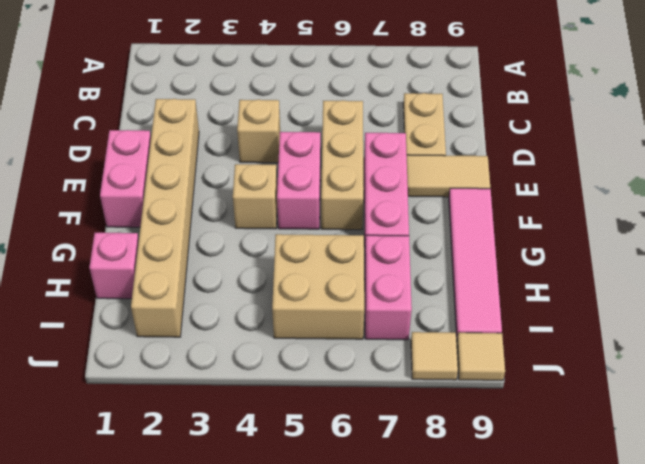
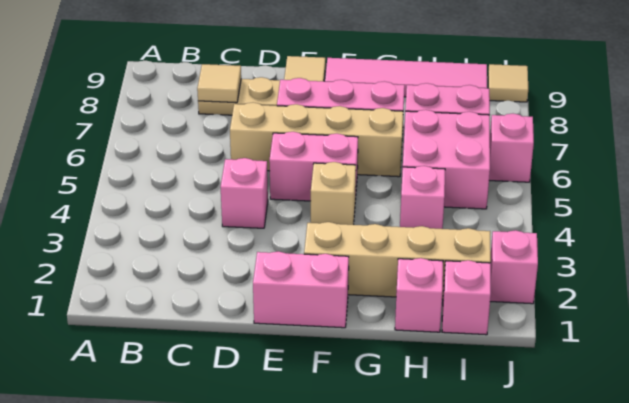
tan 1x6 brick [131,99,199,337] -> tan 1x4 brick [304,222,491,299]
tan 1x1 brick [237,99,280,163] -> pink 1x1 brick [221,158,268,228]
tan 1x3 brick [321,100,364,230] -> tan 1x4 brick [230,102,403,177]
none -> pink 1x1 brick [400,166,445,229]
tan 2x2 brick [272,234,364,339] -> pink 2x2 brick [403,110,490,209]
none -> pink 1x1 brick [442,260,491,335]
none -> pink 1x1 brick [490,230,538,304]
none -> pink 1x1 brick [489,114,534,182]
tan 1x1 tile [411,332,458,380] -> tan 1x1 tile moved to [197,64,241,103]

